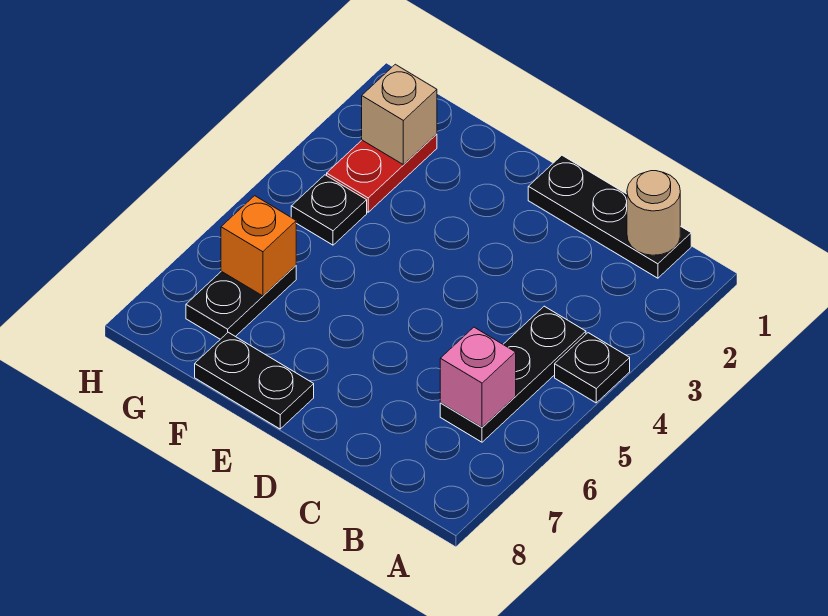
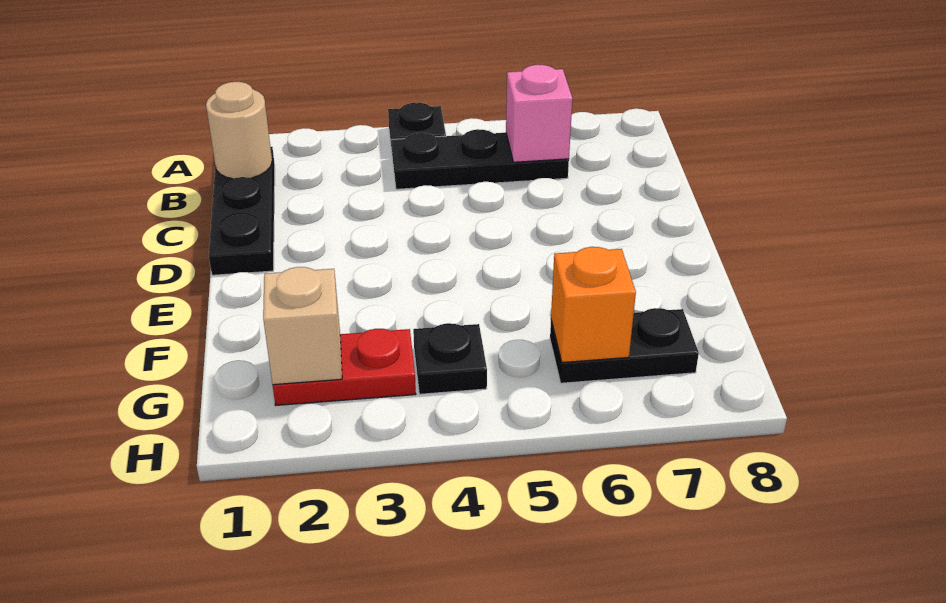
black 1x2 plate [195,332,314,429] -> none

